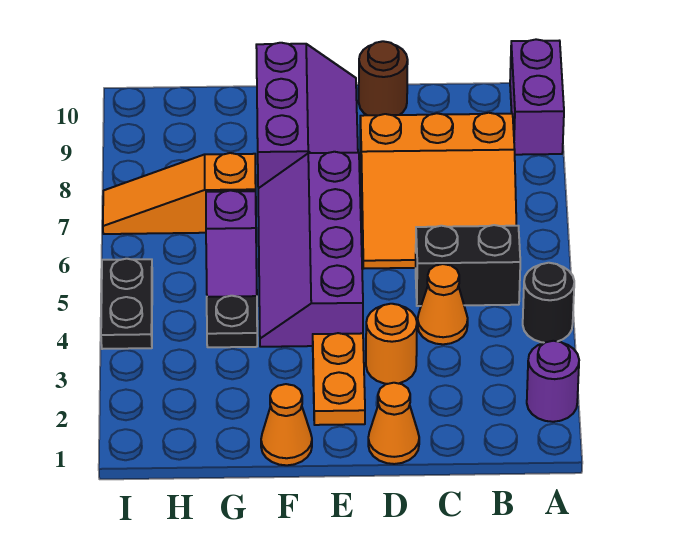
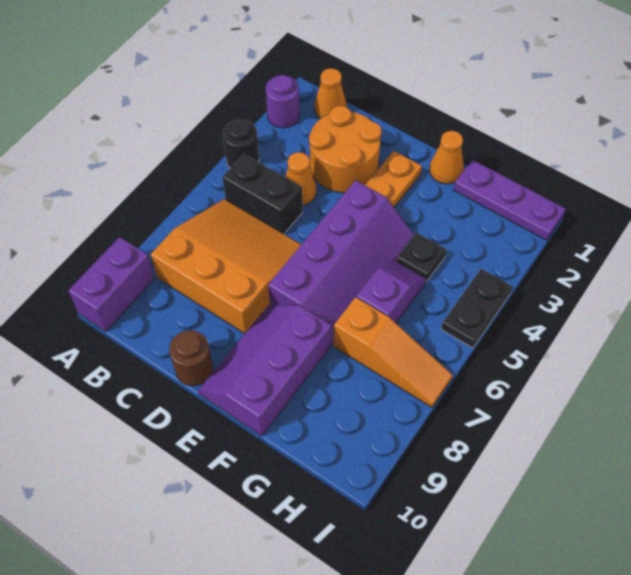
orange 1x1 cone [368,383,419,464] -> orange 1x1 cone moved to [314,68,347,119]
orange 1x1 round brick [366,304,417,384] -> orange 2x2 round brick [309,106,382,193]
none -> purple 1x3 plate [453,160,566,240]

